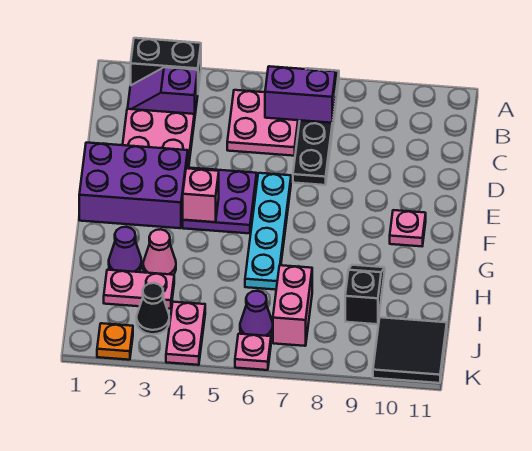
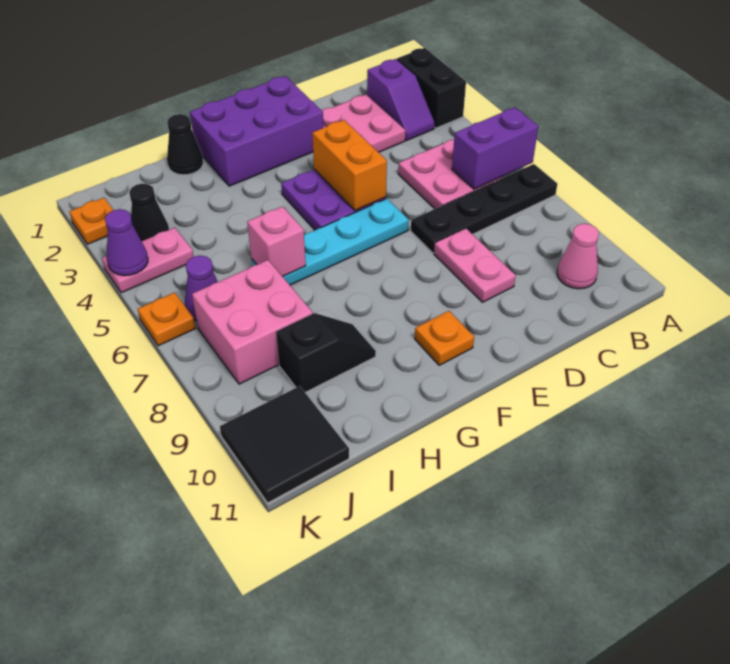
purple 1x2 slope [128,67,198,121] -> purple 1x2 slope turned to [367,59,435,140]
purple 1x2 brick [265,66,336,123] -> purple 1x2 brick turned to [452,107,538,189]
purple 2x3 brick [79,143,188,228] -> purple 2x3 brick turned to [190,76,324,186]
none -> orange 1x2 brick [312,120,387,211]
pink 1x1 brick [183,168,219,222] -> pink 1x1 brick moved to [247,206,306,277]
pink 1x1 plate [390,210,426,246] -> orange 1x1 plate [415,311,474,365]
none -> black 1x1 cone [167,114,203,175]
purple 1x1 cone [109,227,142,272] -> purple 1x1 cone moved to [105,209,148,276]
pink 1x1 cone [143,229,176,275] -> pink 1x1 cone moved to [557,224,599,289]
pink 1x2 plate [104,270,174,309] -> pink 1x2 plate moved to [434,229,516,302]
pink 1x2 brick [273,265,312,346] -> pink 2x2 brick [192,260,313,384]
pink 1x1 plate [235,334,271,370] -> orange 1x1 plate [138,292,195,346]

